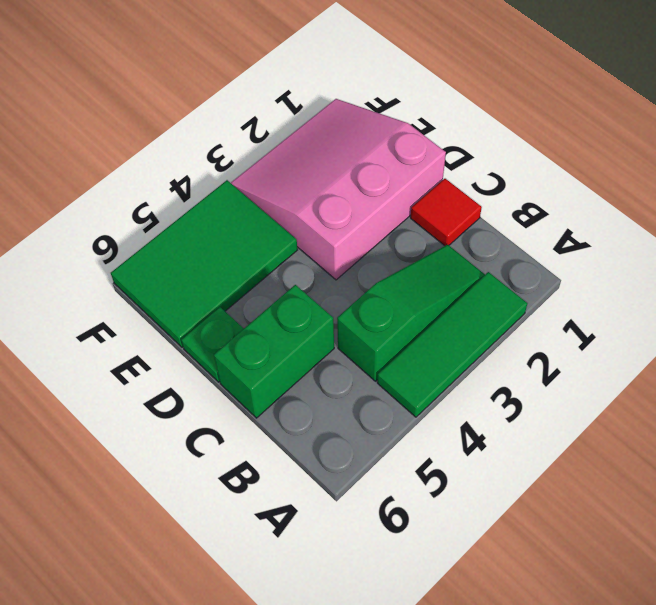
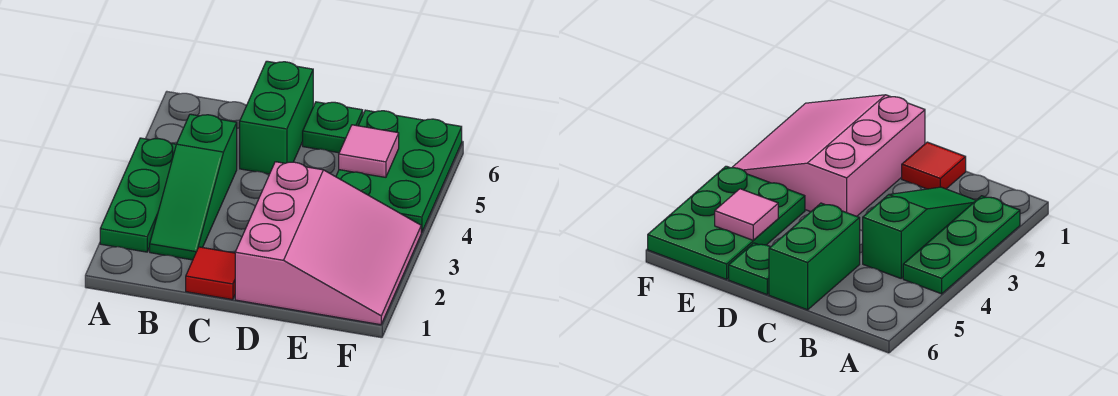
green 1x3 tile [377,272,527,417] -> green 1x3 plate [100,138,176,252]
green 2x3 tile [111,180,297,347] -> green 2x3 plate [336,110,462,233]
none -> pink 1x1 tile [339,125,399,177]

